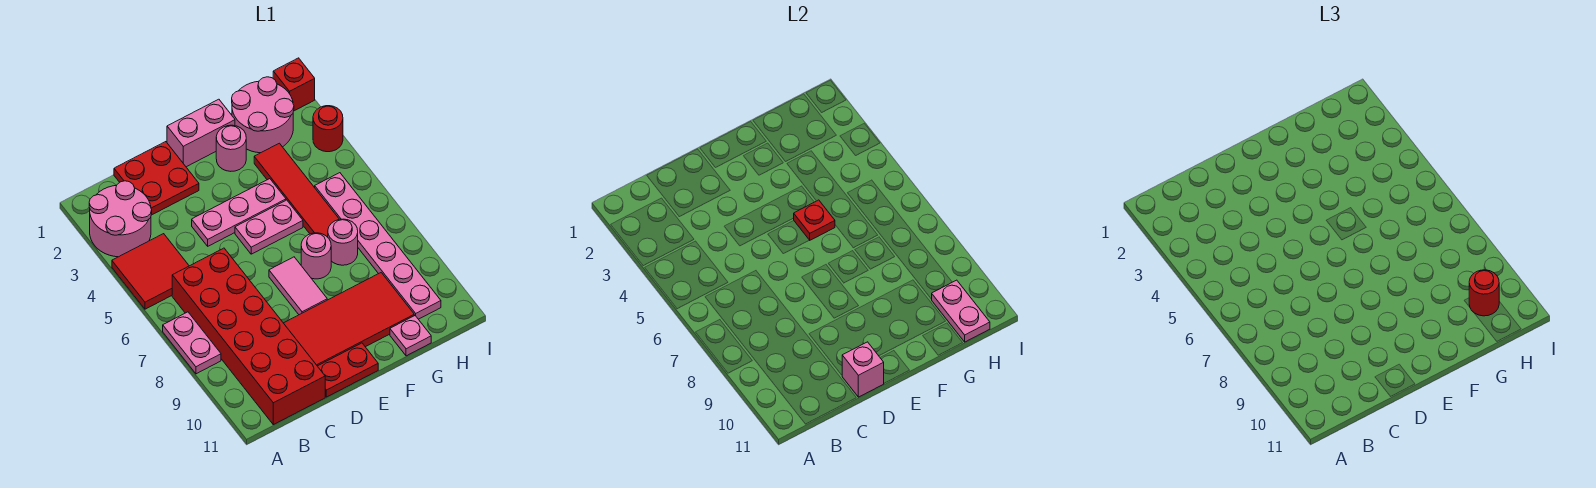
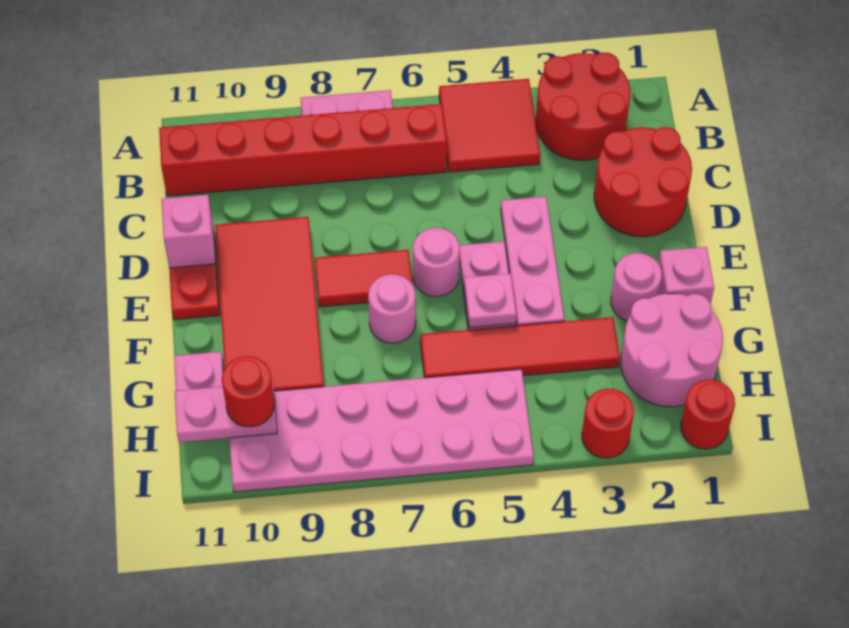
pink 2x2 round brick [89,181,152,257] -> red 2x2 round brick [536,52,631,160]
red 2x6 brick [172,248,325,425] -> red 1x6 brick [159,104,447,196]
red 2x2 plate [114,142,199,215] -> red 2x2 round brick [594,127,692,237]
pink 1x2 brick [167,99,235,167] -> pink 1x1 brick [658,247,714,304]
pink 1x2 tile [269,257,327,315] -> red 1x2 tile [315,250,412,307]
red 1x1 plate [794,200,835,240] -> pink 1x1 plate [464,274,516,327]
pink 1x1 round brick [328,219,358,265] -> pink 1x1 round brick moved to [413,228,460,297]
pink 1x6 plate [315,173,441,319] -> pink 2x6 plate [229,369,534,492]
red 1x1 brick [273,58,315,111] -> red 1x1 round brick [681,380,735,449]

